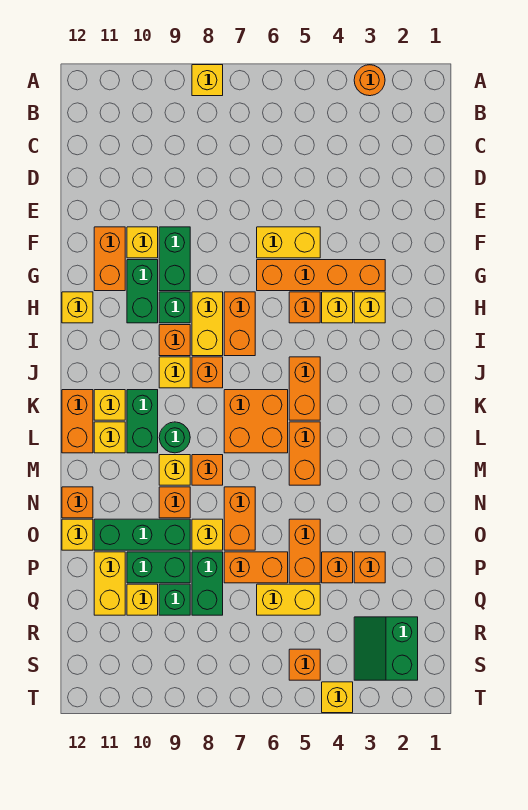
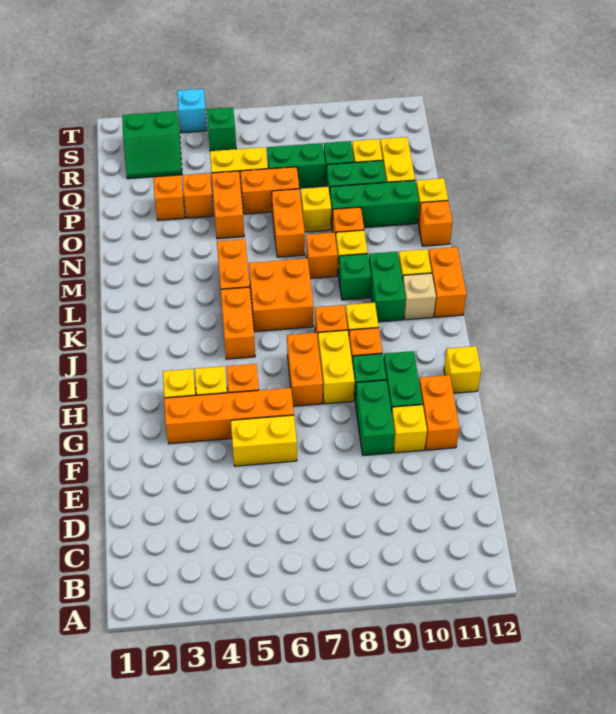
orange 1x1 round brick [354,65,385,96] -> none
yellow 1x1 brick [192,65,223,96] -> none
yellow 1x1 brick [94,390,125,420] -> tan 1x1 brick [403,273,436,320]
green 1x1 round brick [159,422,190,453] -> green 1x1 brick [338,254,371,300]
green 1x2 brick [192,552,223,615] -> green 1x2 brick turned to [267,143,325,188]
green 2x2 slope [354,617,418,680] -> green 2x2 slope turned to [122,111,182,179]
orange 1x1 brick [289,649,320,680] -> green 1x1 brick [207,107,236,151]
yellow 1x1 brick [322,682,353,713] -> cyan 1x1 brick [177,89,207,133]

